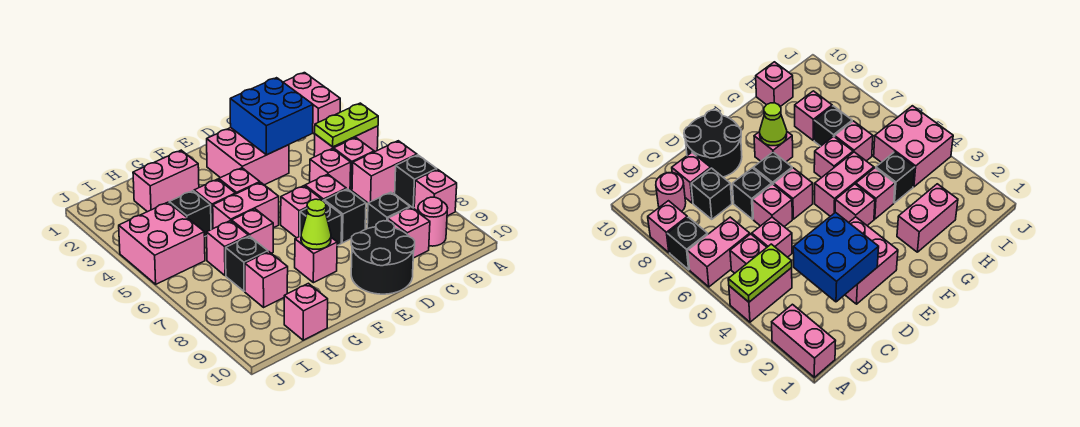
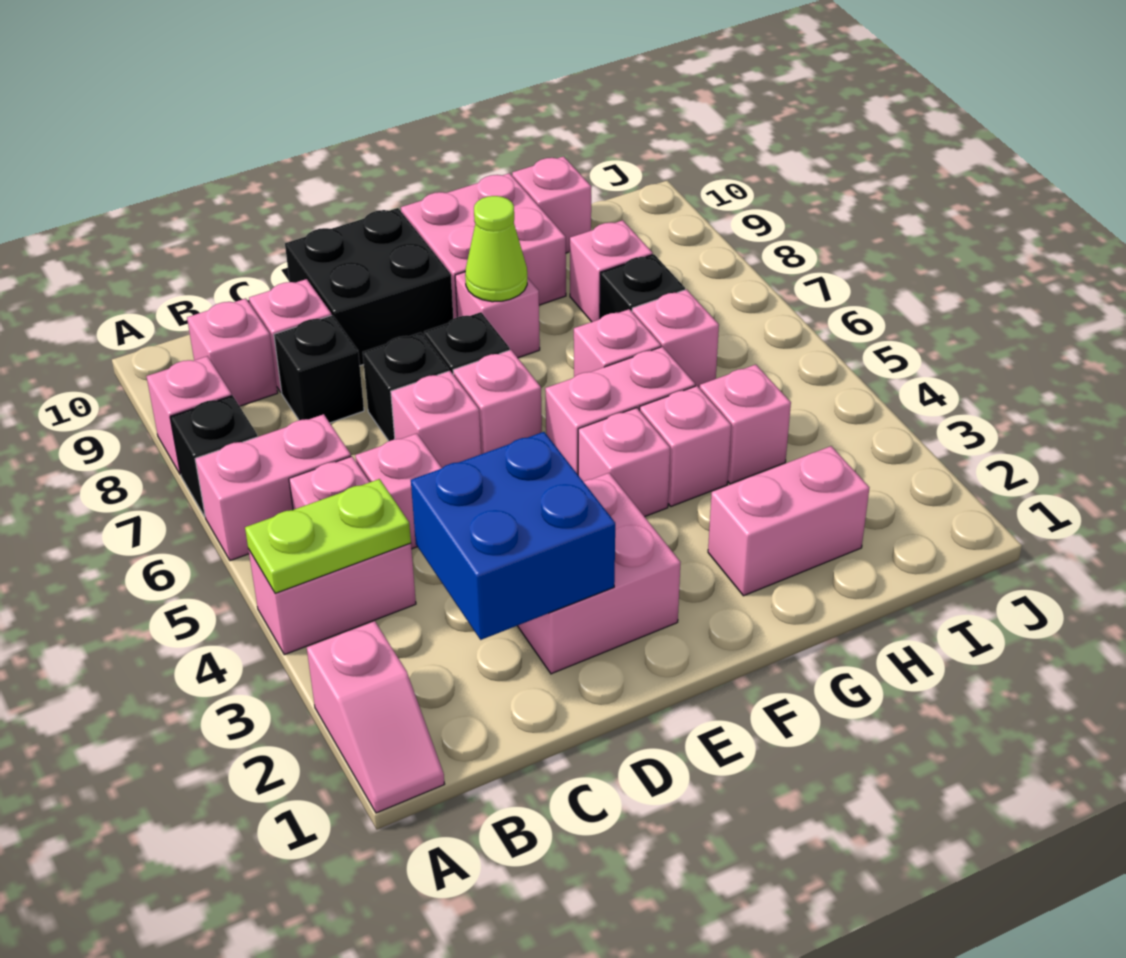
pink 1x2 brick [283,73,340,134] -> pink 1x2 slope [307,621,444,813]
pink 1x1 round brick [418,197,447,246] -> pink 1x1 brick [187,298,278,406]
black 2x2 round brick [351,221,415,294] -> black 2x2 brick [285,208,453,366]
black 1x1 brick [169,191,211,236] -> pink 1x1 brick [700,365,791,484]
pink 2x2 brick [119,202,205,284] -> pink 2x2 brick moved to [401,173,566,319]

